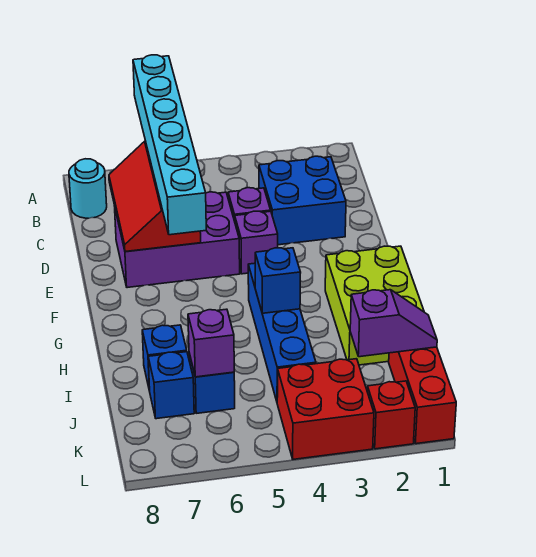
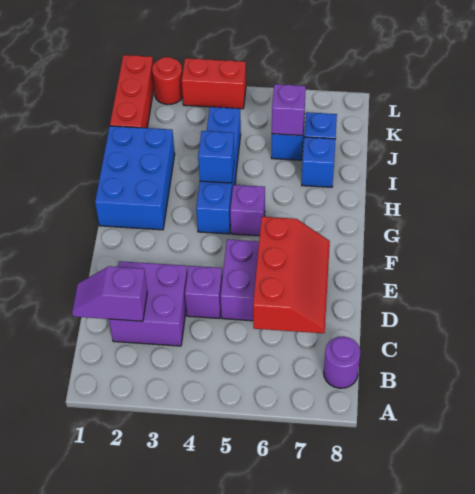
cyan 1x6 brick [133,55,206,235] -> none
cyan 1x1 round brick [69,159,107,218] -> purple 1x1 round brick [324,336,361,388]
blue 2x2 brick [259,156,346,245] -> purple 2x2 brick [109,261,188,346]
purple 1x1 brick [235,211,278,274] -> purple 1x1 brick moved to [230,185,265,236]
lime 2x3 brick [325,246,424,365] -> blue 2x3 brick [95,126,175,230]
purple 1x2 slope [350,290,437,357] -> purple 1x2 slope moved to [72,266,147,321]
red 2x2 brick [277,359,374,459] -> red 1x2 brick [182,58,246,109]
red 1x1 brick [367,381,415,449] -> red 1x1 round brick [152,57,183,104]

